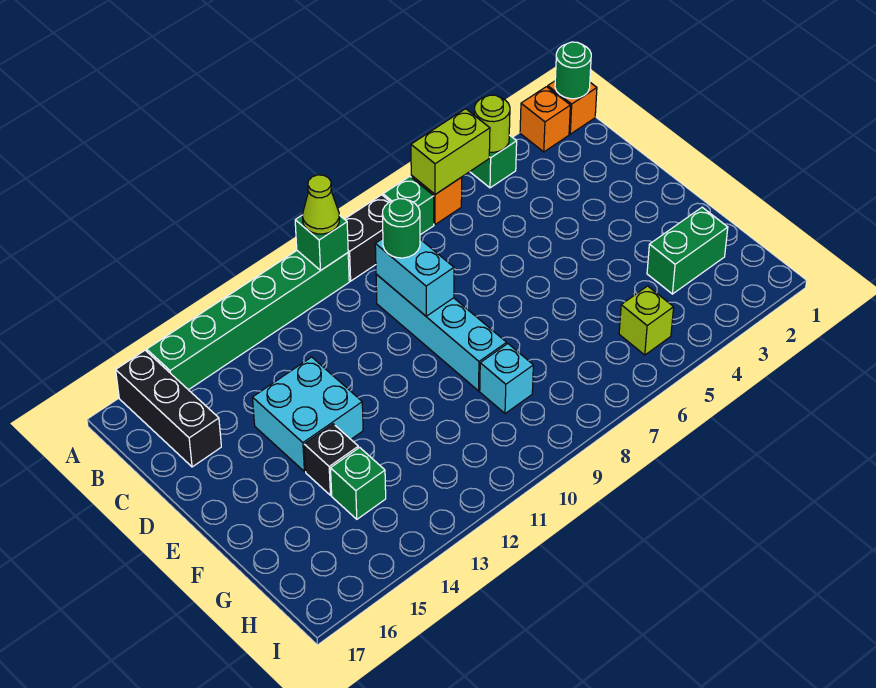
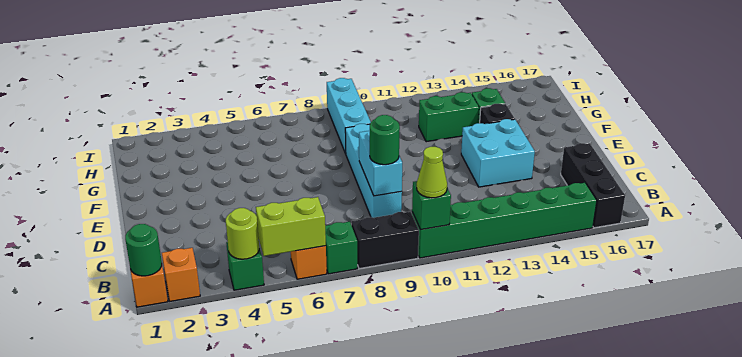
green 1x2 brick [647,207,728,294] -> green 1x2 brick moved to [419,92,479,142]
cyan 1x1 brick [480,344,533,413] -> cyan 1x3 brick [327,78,371,154]
lime 1x1 brick [619,286,674,355] -> none

